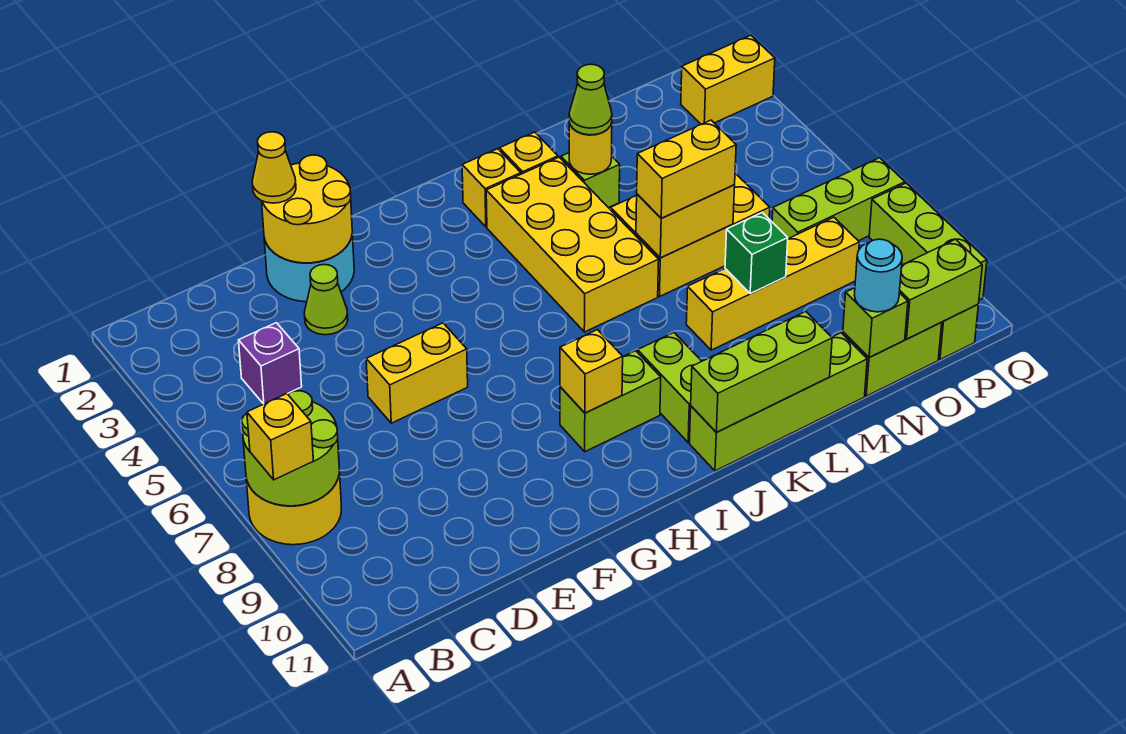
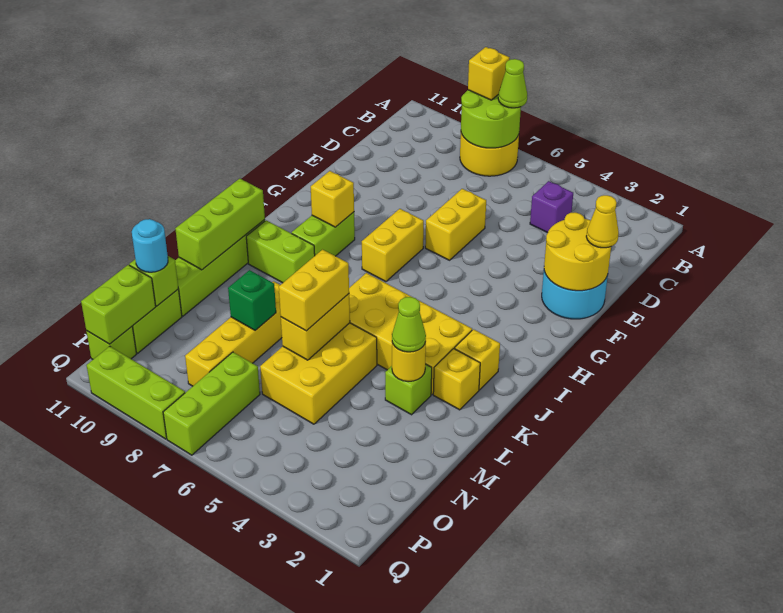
lime 1x1 cone [304,265,348,335] -> lime 1x1 cone moved to [498,59,527,108]
yellow 1x2 brick [681,35,775,124] -> yellow 1x2 brick moved to [362,209,424,282]

